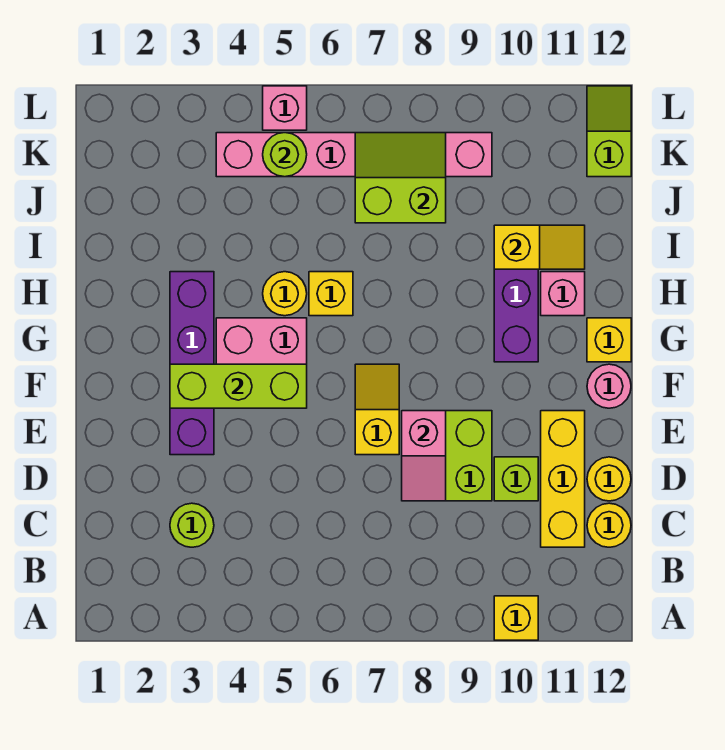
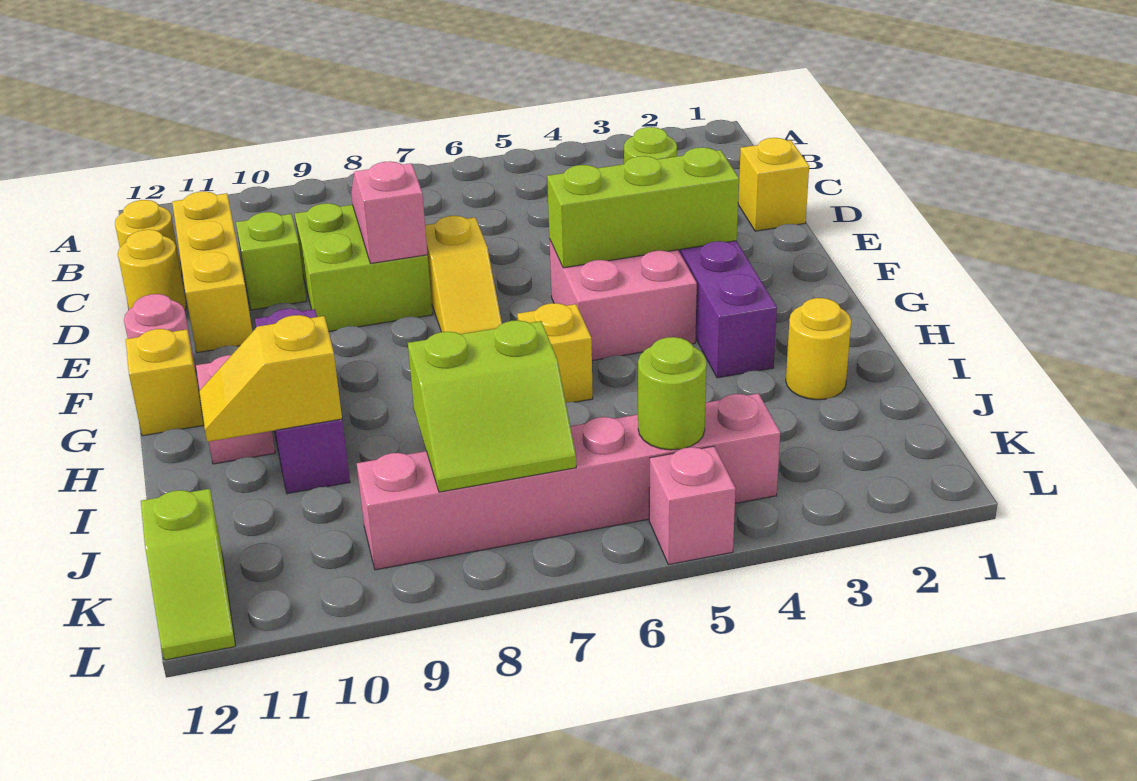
yellow 1x1 brick [494,596,538,640] -> yellow 1x1 brick moved to [738,138,809,231]
yellow 1x1 round brick [263,272,307,316] -> yellow 1x1 round brick moved to [786,298,851,400]

